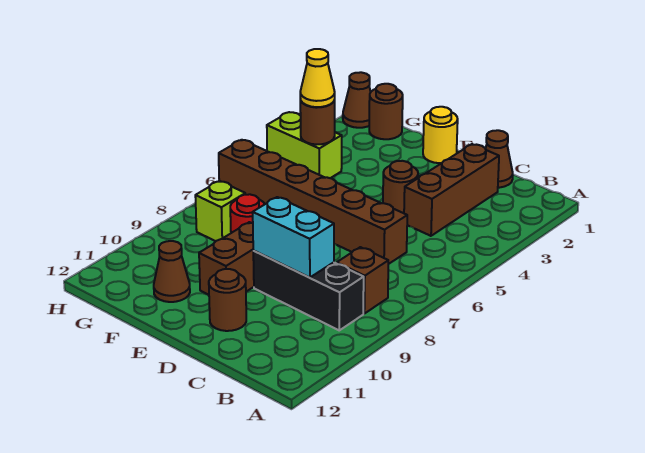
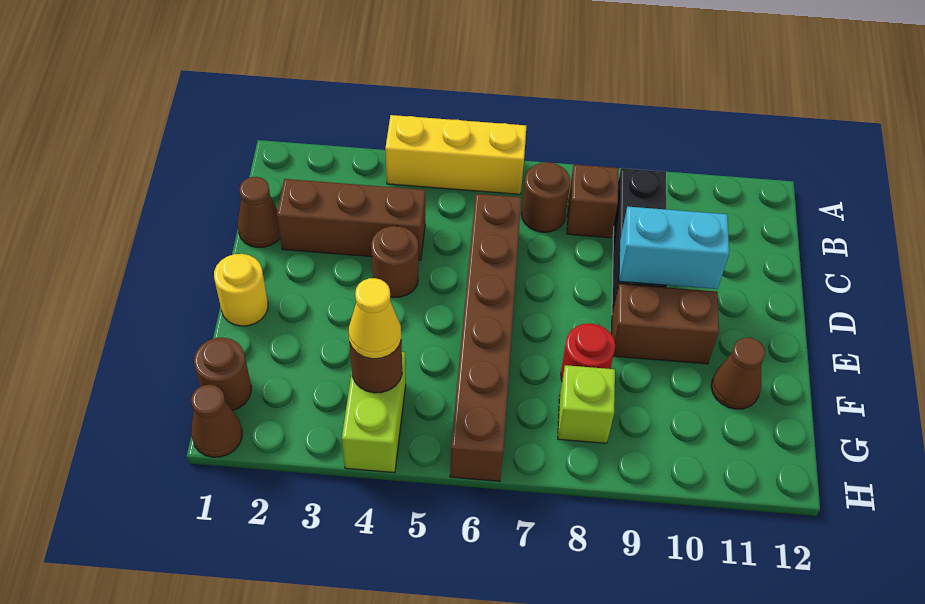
none -> yellow 1x3 brick [385,115,526,194]
cyan 1x2 brick [253,197,334,278] -> cyan 1x2 brick turned to [619,206,729,289]
brown 1x1 round brick [209,269,246,331] -> brown 1x1 round brick moved to [522,162,570,232]

